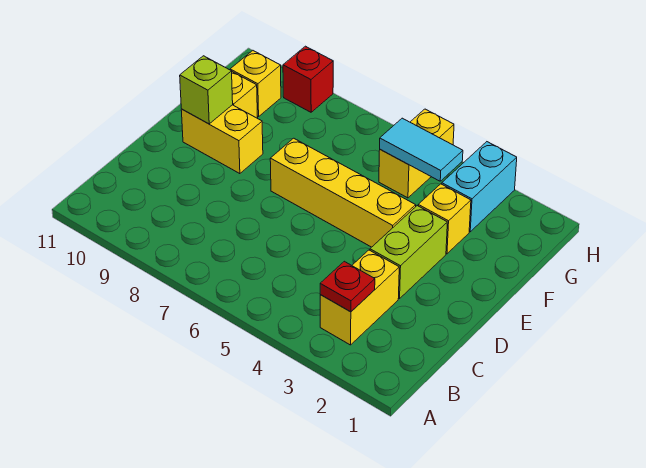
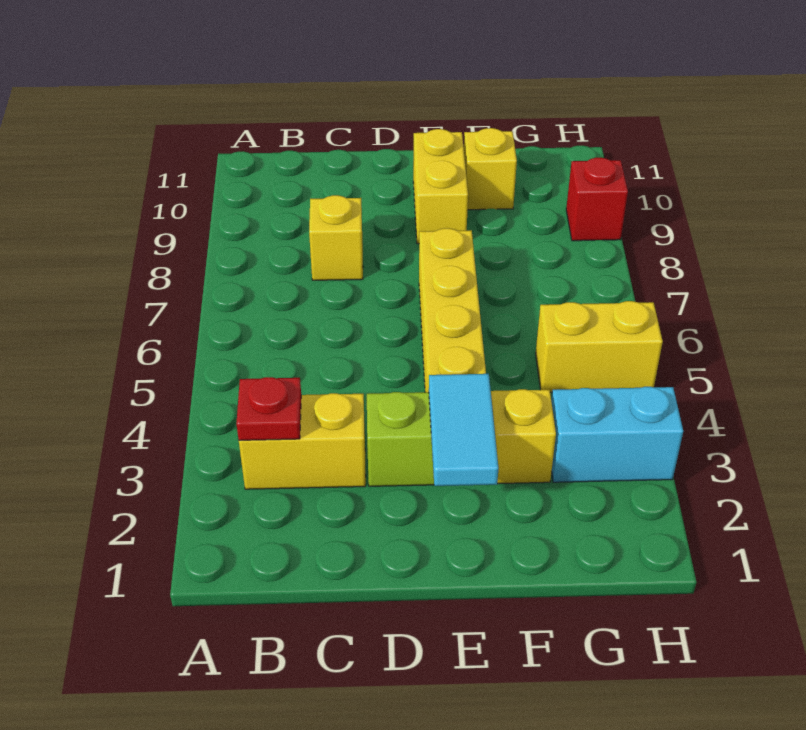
lime 1x1 brick [180,56,233,124] -> none
cyan 1x2 tile [380,118,463,181] -> cyan 1x2 tile moved to [429,374,499,486]
yellow 1x1 brick [230,51,281,117] -> yellow 1x1 brick moved to [309,195,363,280]

